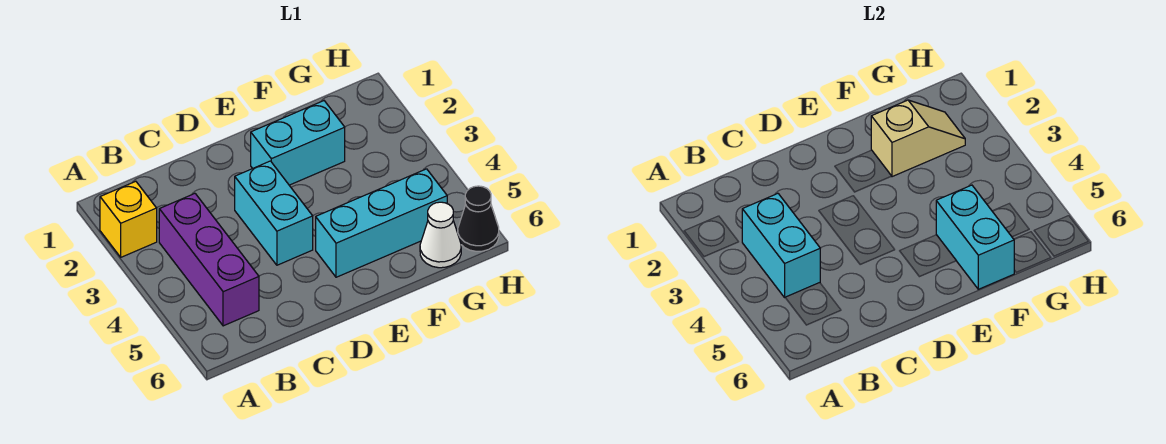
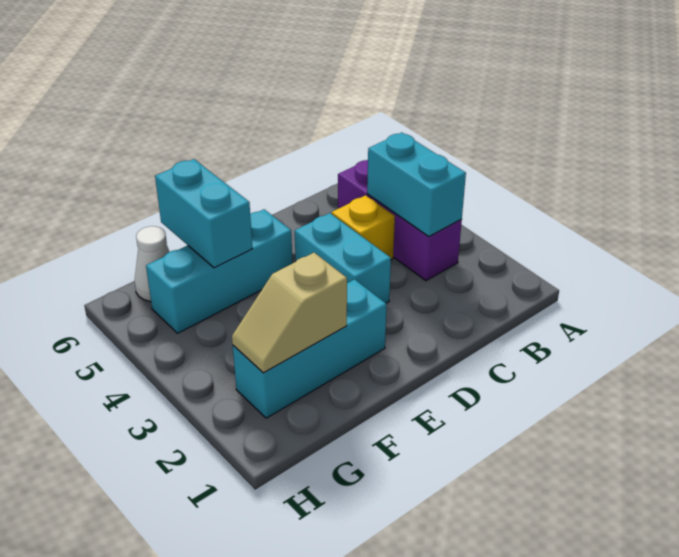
yellow 1x1 brick [100,181,157,257] -> yellow 1x1 brick moved to [332,195,395,260]
cyan 1x2 brick [251,101,345,185] -> cyan 1x3 brick [233,279,387,418]
black 1x1 cone [458,186,499,251] -> none

